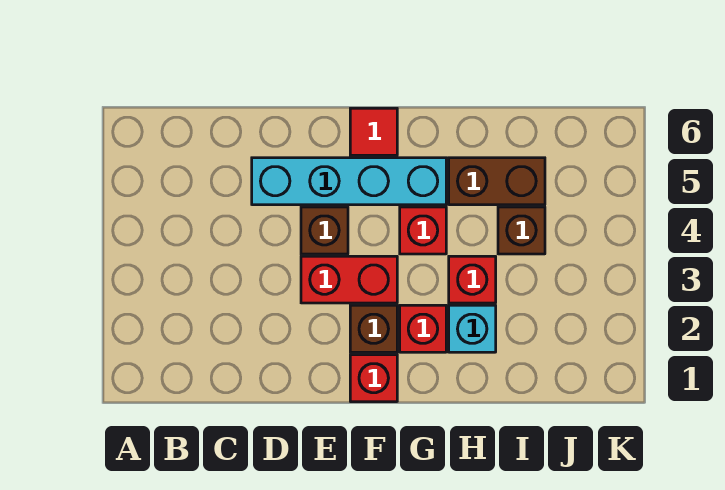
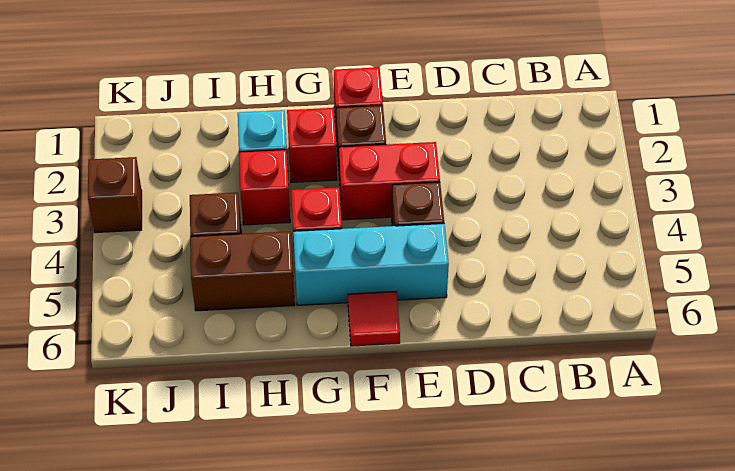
cyan 1x4 brick [252,158,446,205] -> cyan 1x3 brick [293,224,449,305]
none -> brown 1x1 brick [88,157,142,233]

